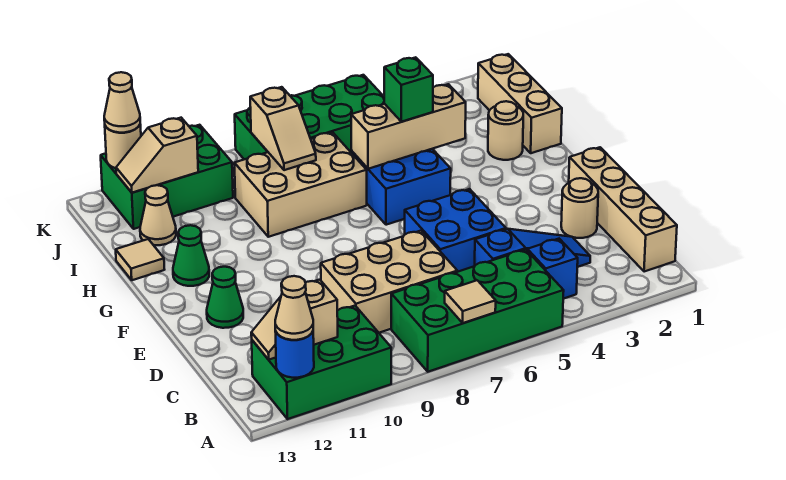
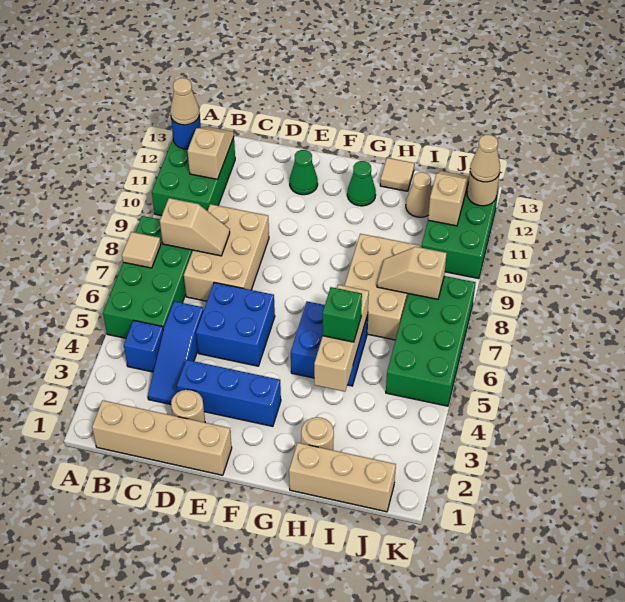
none -> tan 1x2 slope [160,198,230,256]
none -> blue 1x3 brick [177,360,281,426]

